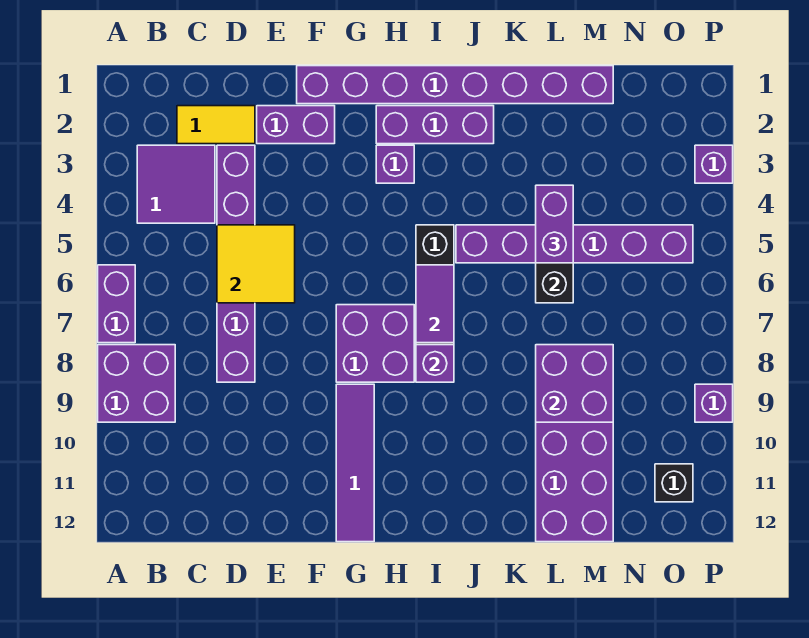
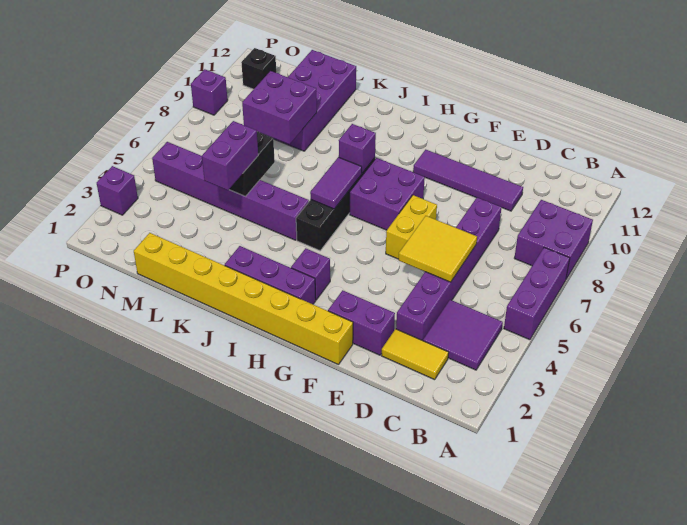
purple 1x2 brick [98,265,135,343] -> purple 1x3 brick [504,248,570,340]
purple 1x8 brick [297,66,613,104] -> yellow 1x8 brick [134,233,353,365]
none -> yellow 1x2 brick [386,195,437,259]
purple 1x4 tile [336,384,374,542] -> purple 1x4 tile turned to [413,150,523,211]

